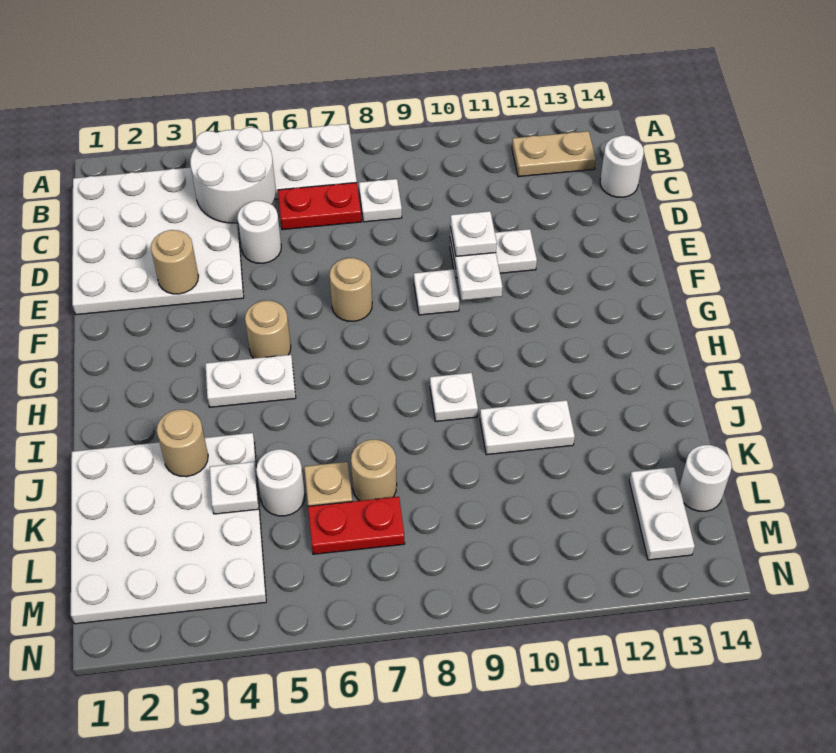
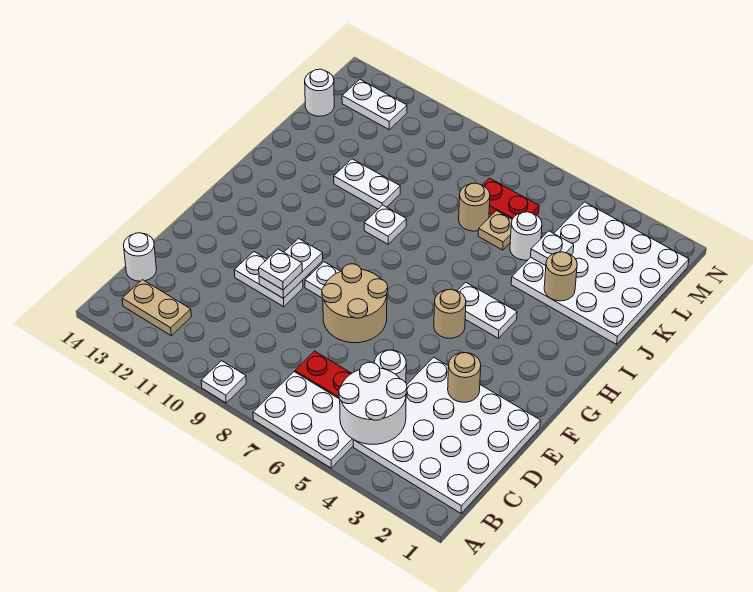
white 1x1 plate [359,179,402,222] -> white 1x1 plate moved to [201,361,246,403]
tan 1x1 round brick [330,258,372,321] -> tan 2x2 round brick [322,264,388,343]
white 1x2 plate [629,467,695,560] -> white 1x2 plate turned to [342,80,407,129]

